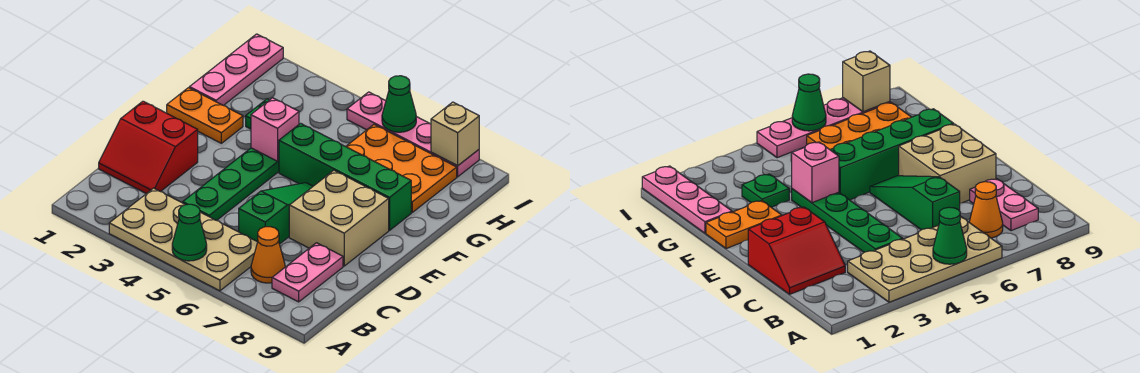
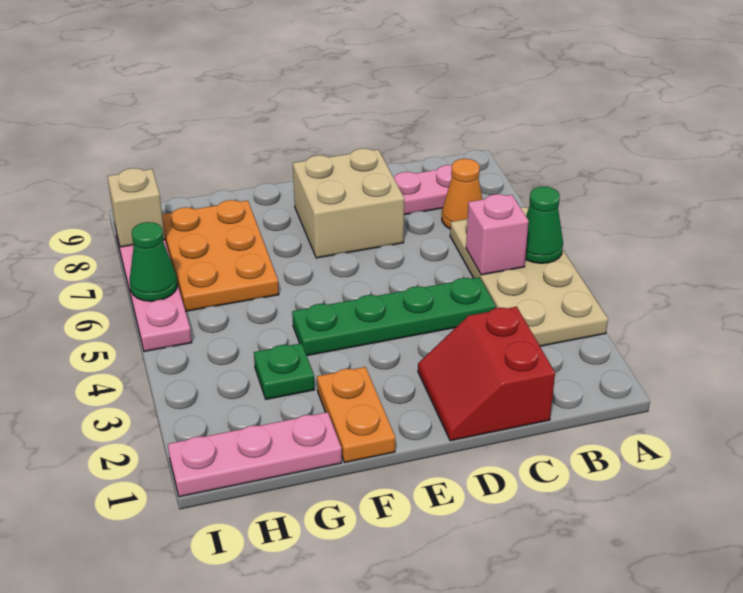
red 2x2 slope [99,101,198,194] -> red 2x2 slope turned to [418,307,555,441]
green 1x3 slope [239,183,313,244] -> none
pink 1x1 brick [251,98,299,161] -> pink 1x1 brick moved to [466,194,529,275]
green 1x4 brick [279,123,411,230] -> none

